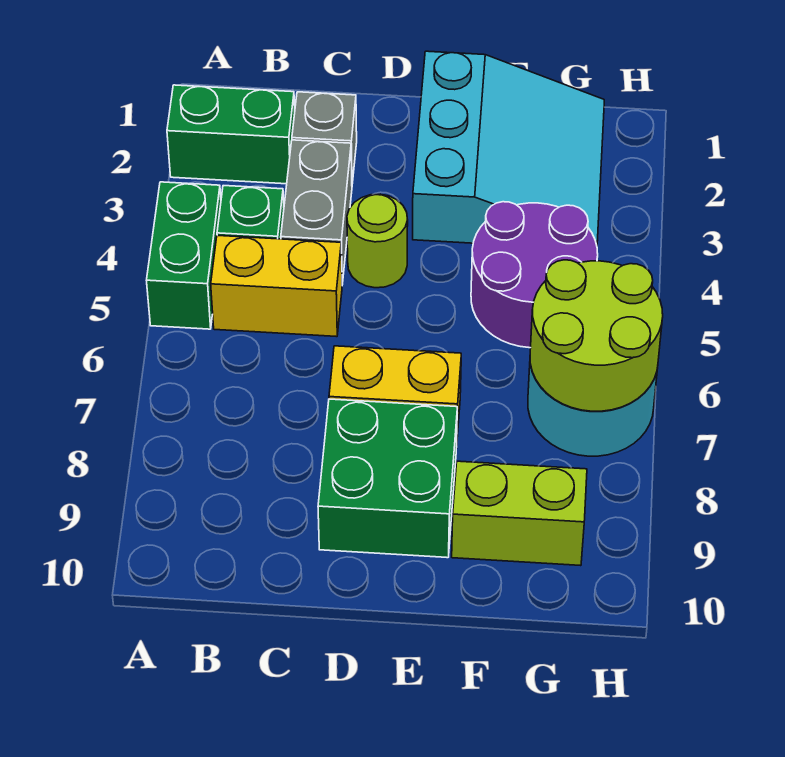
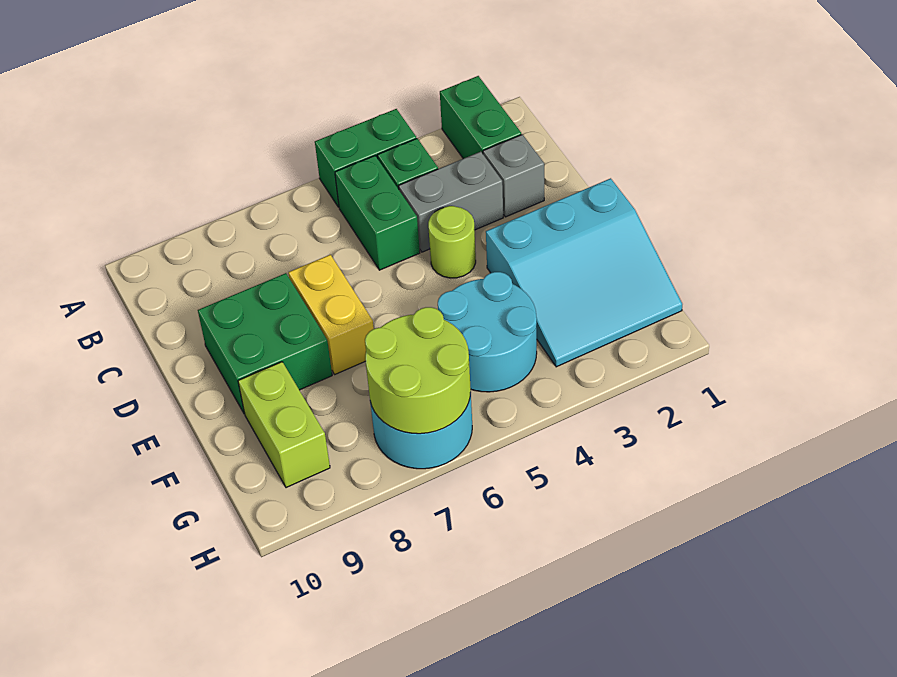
yellow 1x2 brick [211,235,342,337] -> green 1x2 brick [335,156,420,270]
purple 2x2 round brick [471,202,598,348] -> cyan 2x2 round brick [438,272,537,392]

